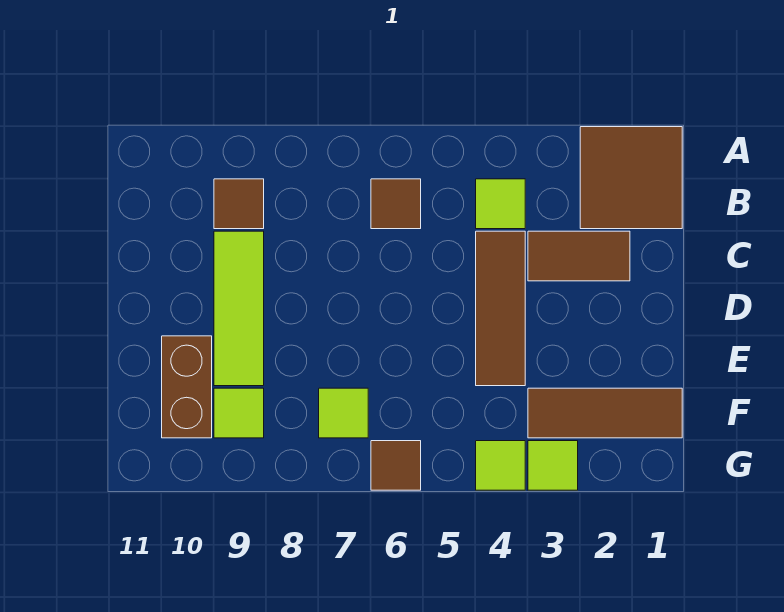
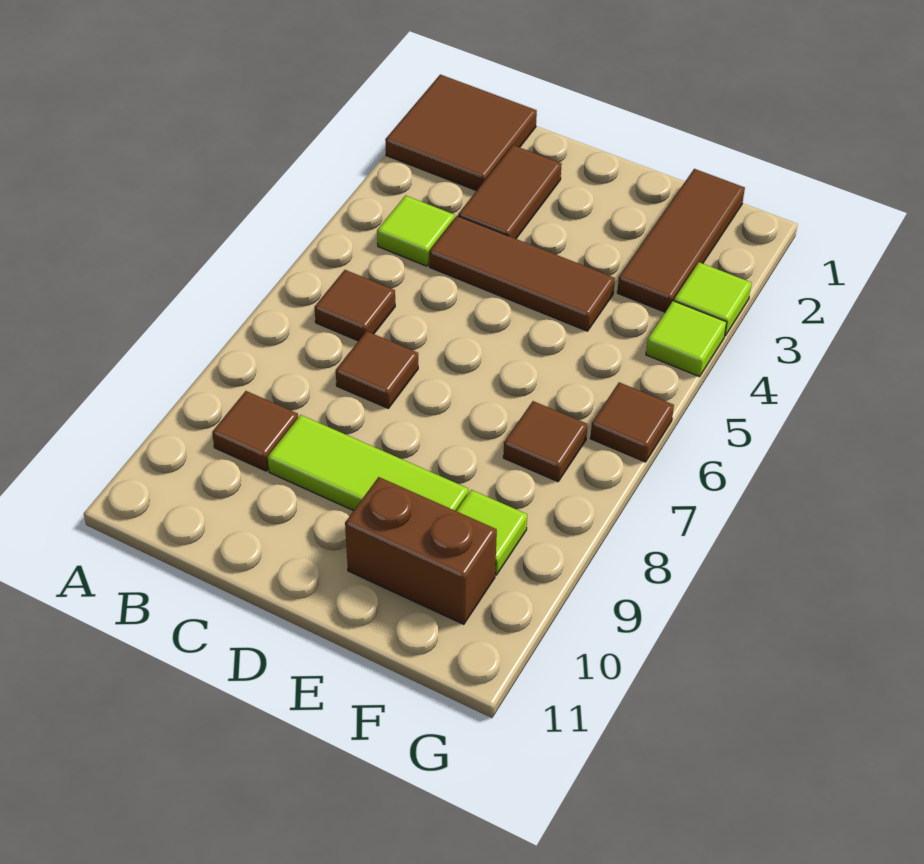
none -> brown 1x1 tile [336,331,418,408]
lime 1x1 tile [319,388,368,438] -> brown 1x1 tile [503,401,588,482]

